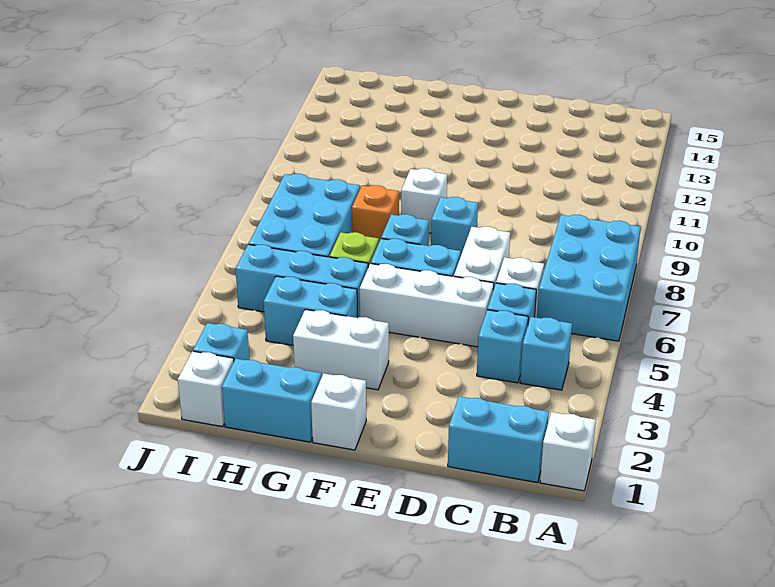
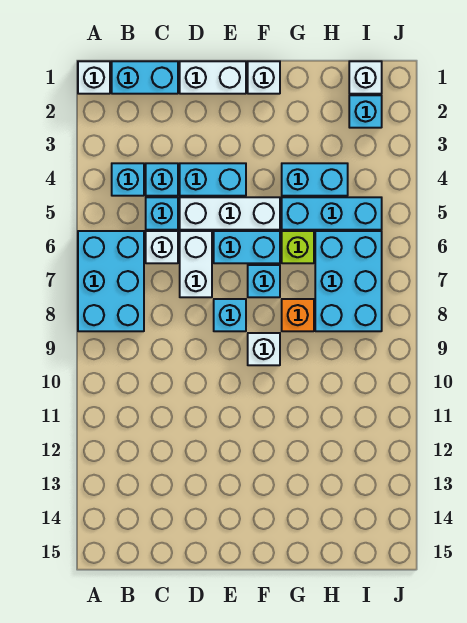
white 1x2 brick [293,309,389,390] -> white 1x2 brick moved to [180,61,246,94]
cyan 1x2 brick [222,359,321,442] -> cyan 1x2 brick moved to [180,163,246,196]

